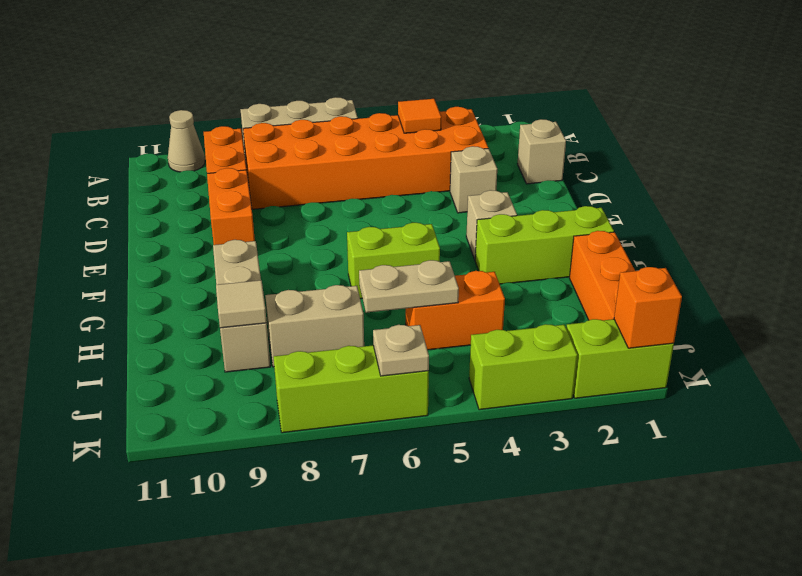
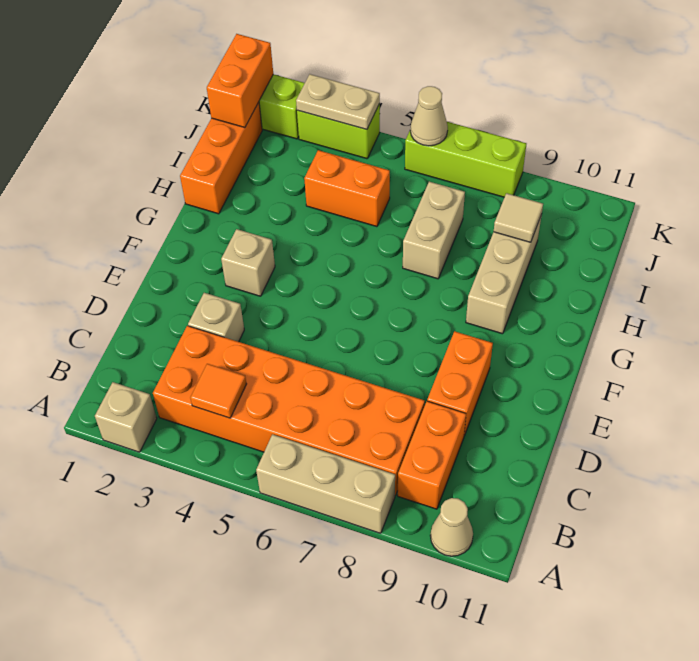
tan 1x1 brick [518,119,566,184] -> tan 1x1 brick moved to [95,382,157,452]
lime 1x3 brick [475,206,614,284] -> none
lime 1x2 brick [347,223,440,299] -> none
tan 1x2 plate [359,260,459,313] -> tan 1x2 plate moved to [296,74,380,130]
tan 1x2 brick [265,285,364,367] -> tan 1x2 brick turned to [403,182,465,279]
orange 1x1 brick [614,267,682,348] -> orange 1x2 brick [207,34,273,128]
tan 1x1 plate [373,325,429,376] -> tan 1x1 cone [410,86,448,146]

